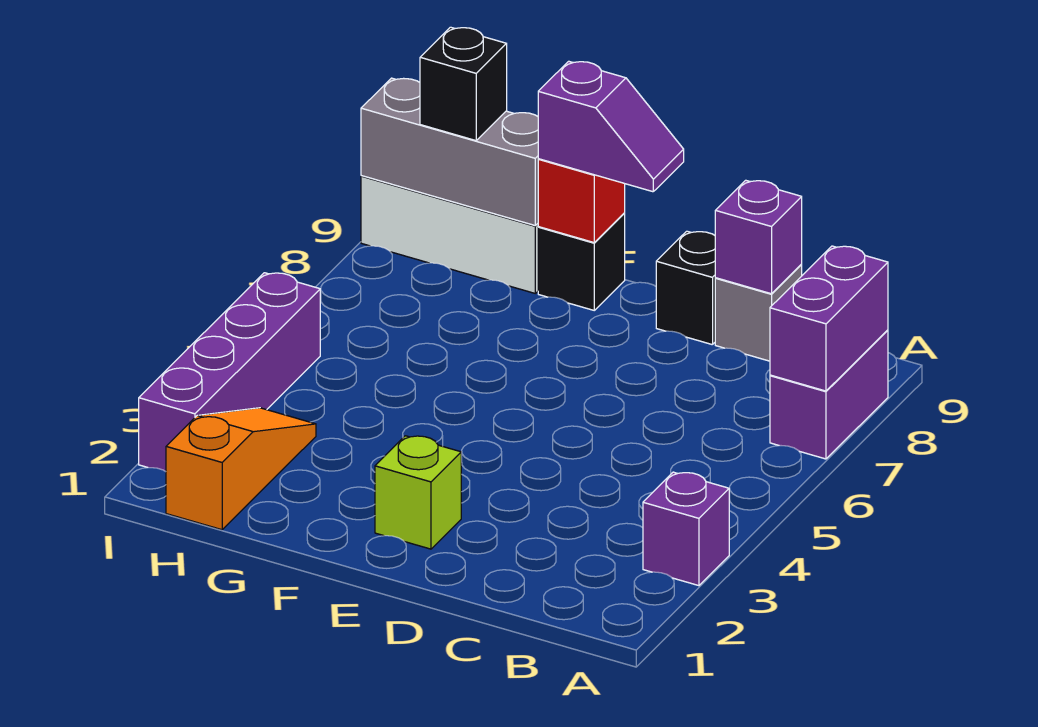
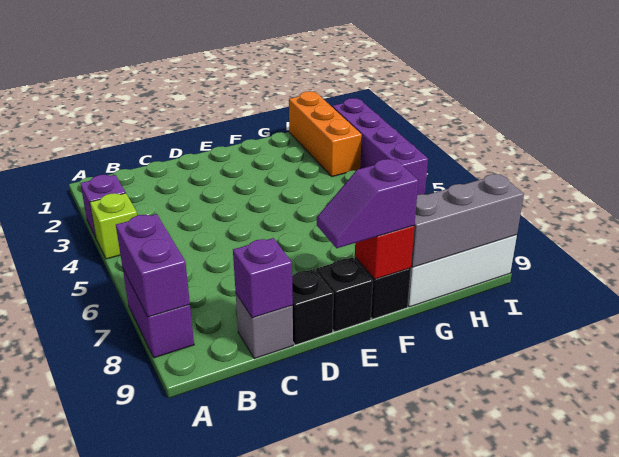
lime 1x1 brick [375,436,461,549] -> lime 1x1 brick moved to [90,193,137,259]
orange 1x3 slope [166,408,316,530] -> orange 1x3 brick [289,91,362,177]
black 1x1 brick [420,27,507,141] -> black 1x1 brick moved to [316,257,373,332]

